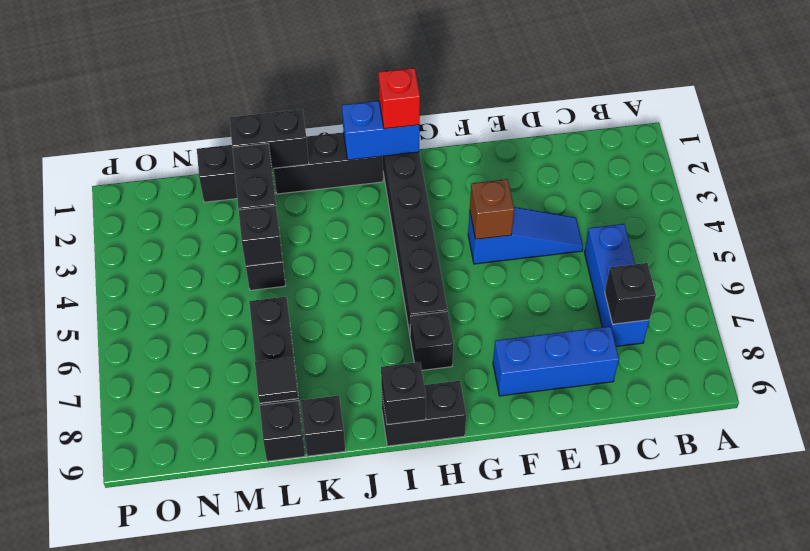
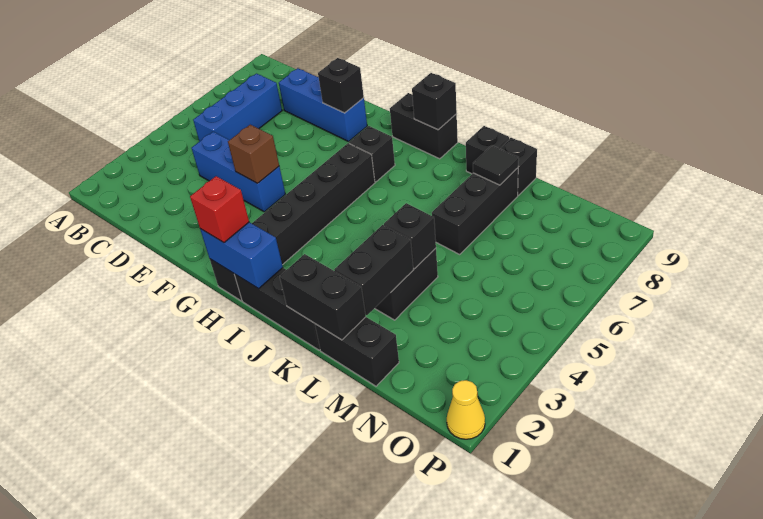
black 1x1 brick [605,263,656,324] -> black 1x1 brick moved to [318,58,364,113]
blue 1x3 slope [468,207,583,264] -> blue 1x3 brick [192,132,285,212]
none -> yellow 1x1 cone [447,380,485,439]

